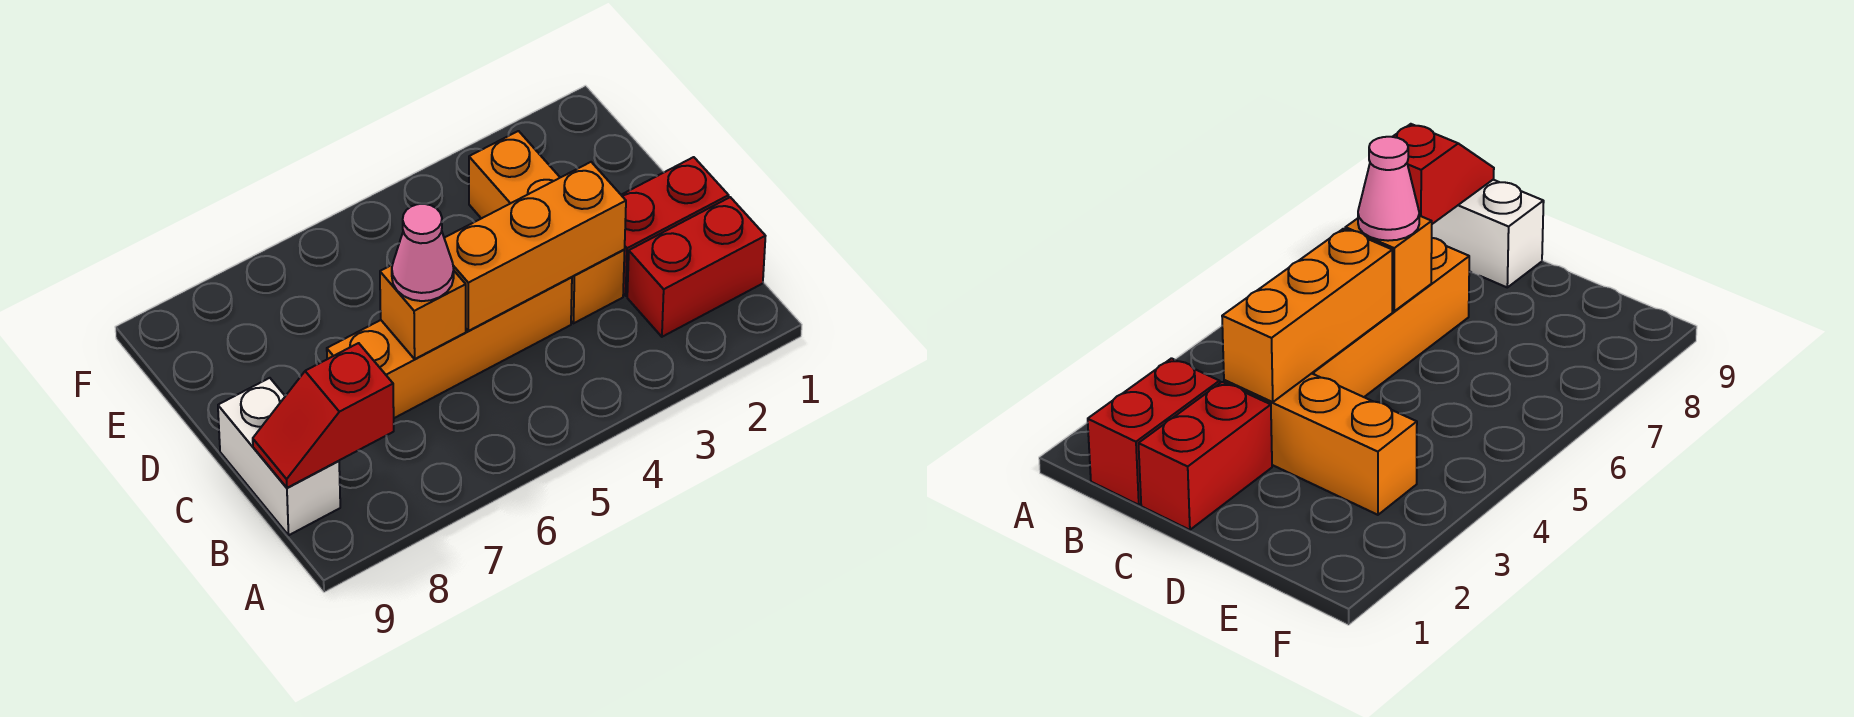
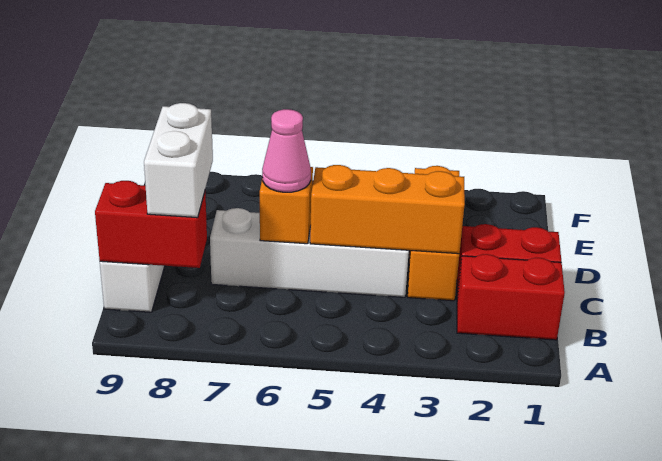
red 1x2 slope [253,343,394,488] -> red 1x2 brick [95,181,207,268]
none -> white 1x2 brick [144,103,213,218]
orange 1x4 brick [327,277,572,418] -> white 1x4 brick [210,208,409,297]

